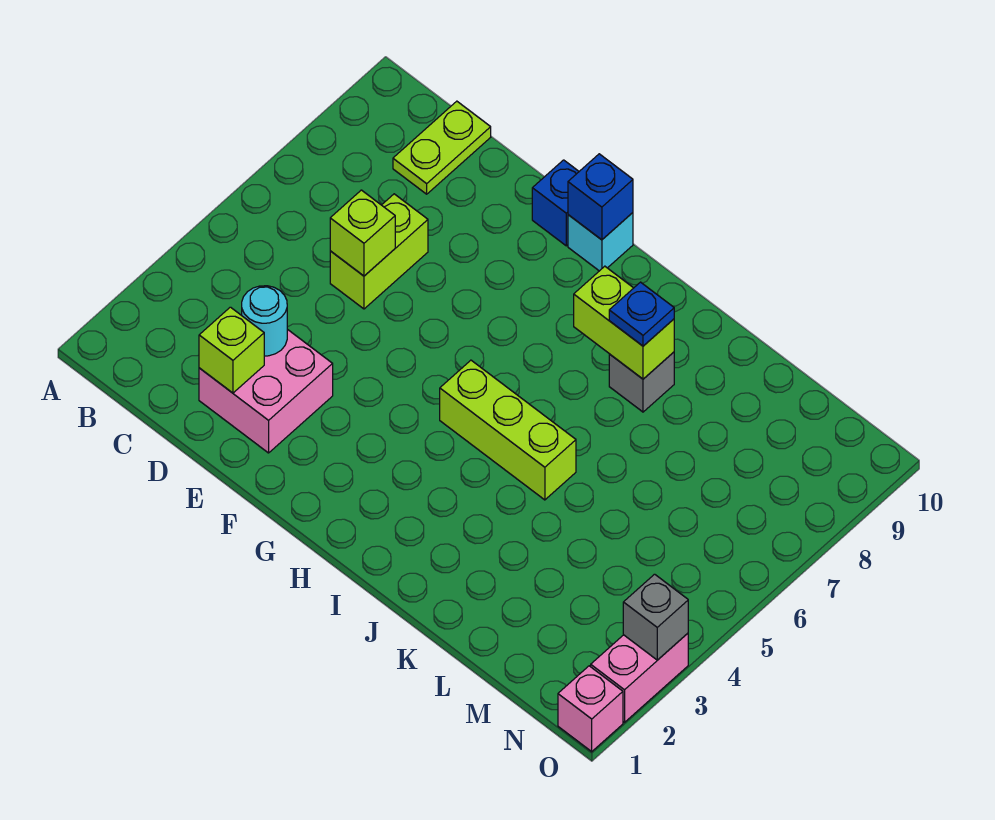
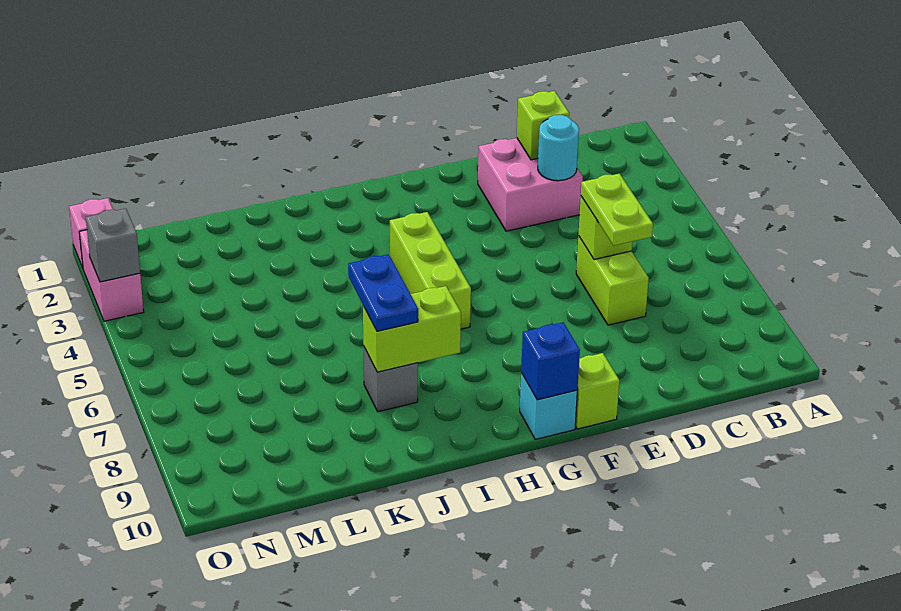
lime 1x2 plate [393,101,491,194] -> lime 1x2 plate moved to [581,174,653,246]
blue 1x1 brick [532,160,579,246] -> lime 1x1 brick [575,353,619,429]
lime 1x3 brick [440,360,576,500] -> lime 1x3 brick turned to [390,212,471,329]
blue 1x1 plate [609,282,674,346] -> blue 1x2 plate [348,254,418,331]

